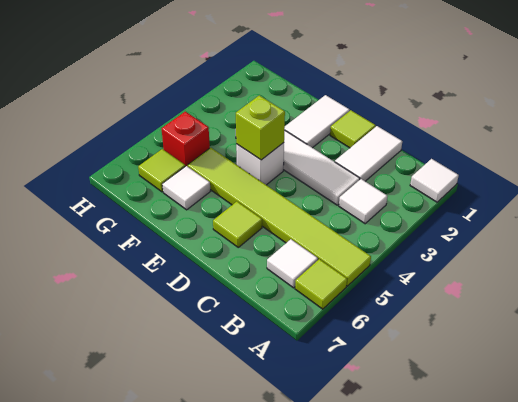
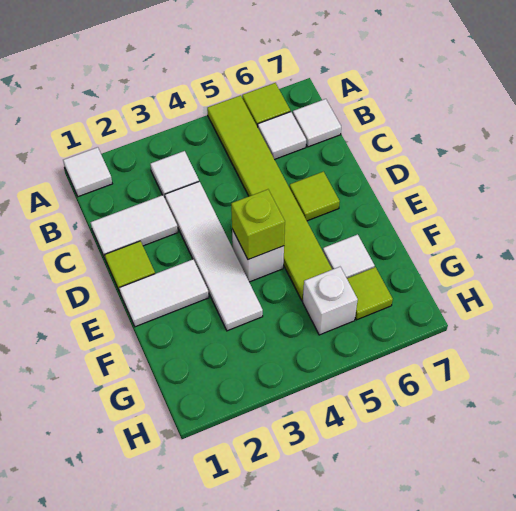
none -> white 1x1 tile [293,99,341,147]
red 1x1 brick [161,112,210,166] -> white 1x1 brick [303,267,358,335]

